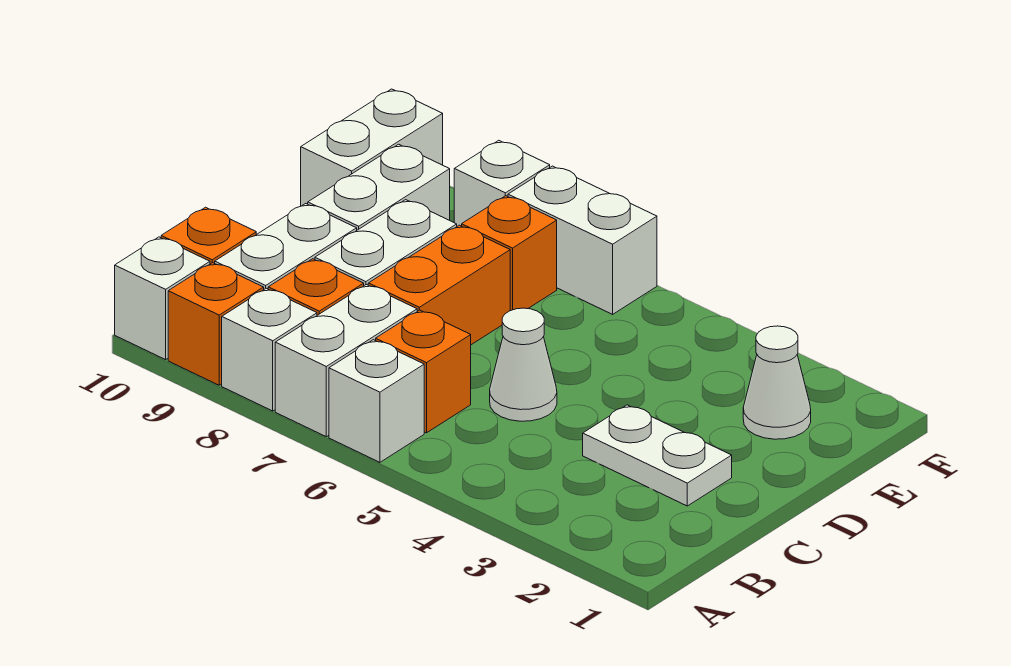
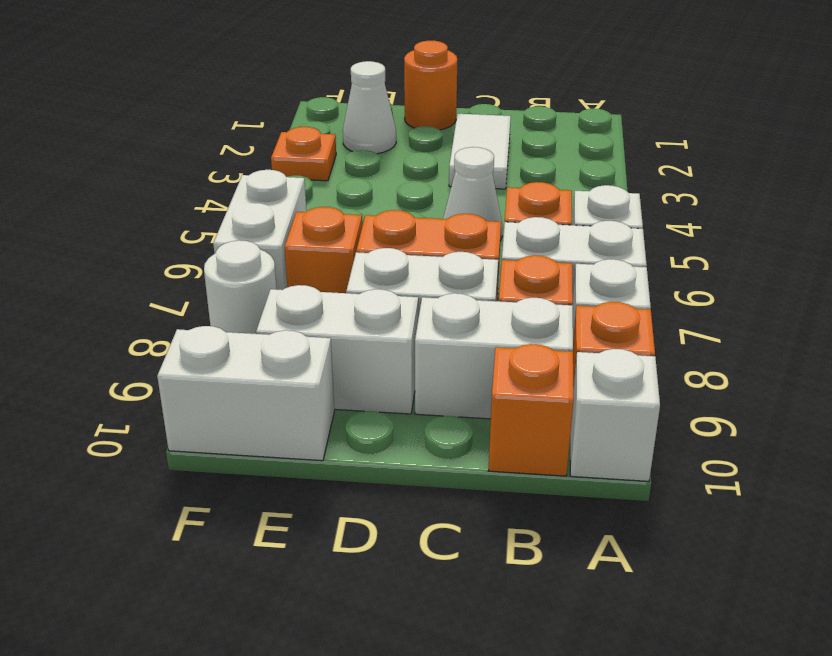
white 1x2 plate [583,405,732,506] -> white 1x2 tile [449,114,511,189]
none -> orange 1x1 round brick [404,41,457,130]
none -> orange 1x1 plate [271,127,336,181]
white 1x1 brick [454,140,550,226] -> white 1x1 round brick [204,240,277,334]

